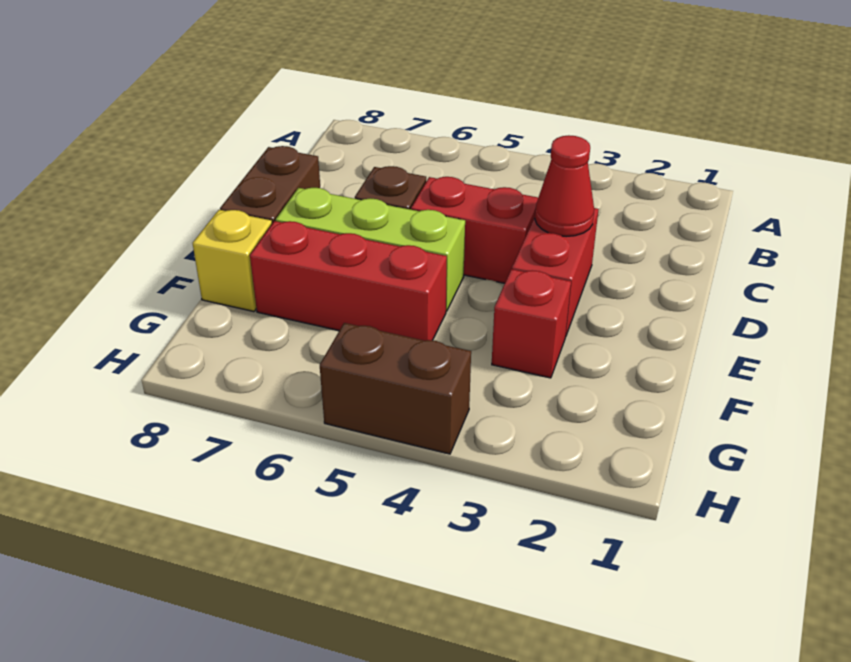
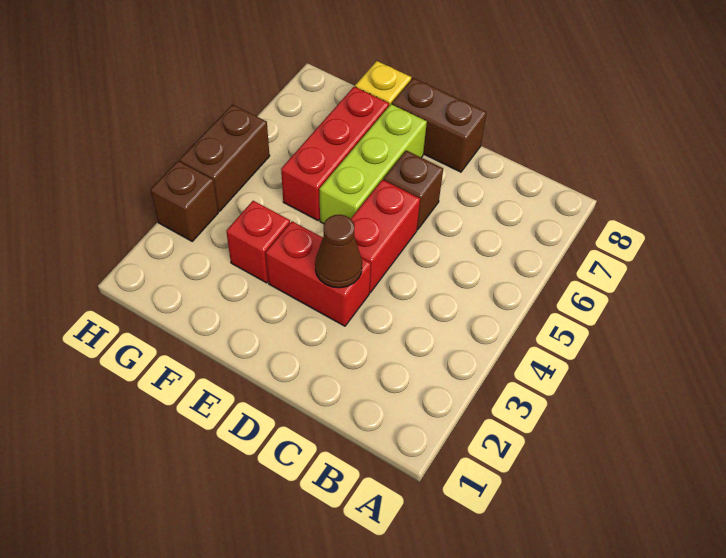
red 1x1 cone [535,135,594,237] -> brown 1x1 cone [315,215,362,288]
none -> brown 1x1 brick [150,161,218,241]

